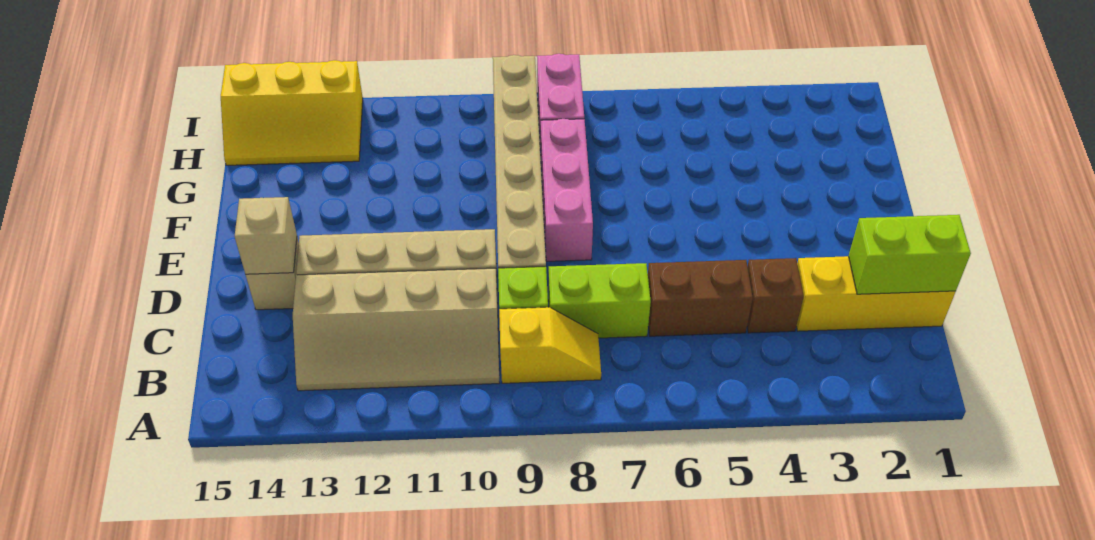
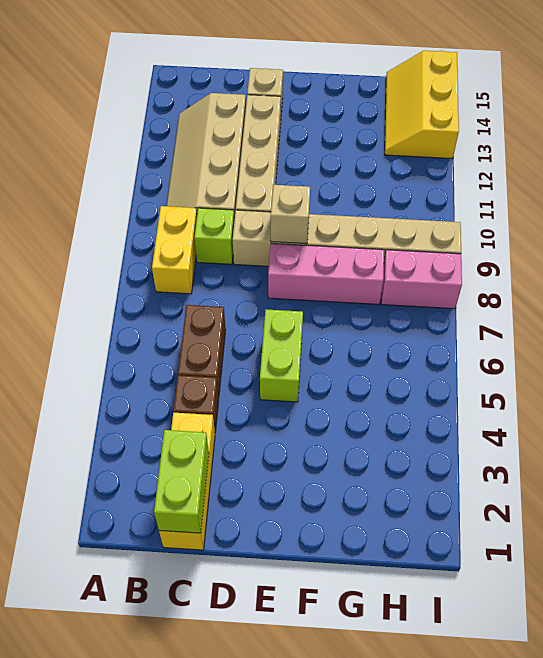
yellow 1x2 slope [499,307,601,383] -> yellow 1x2 brick [152,206,197,294]
lime 1x2 brick [548,263,651,338] -> lime 1x2 brick moved to [260,309,303,402]
tan 1x1 brick [235,197,297,274] -> tan 1x1 brick moved to [271,185,310,244]

